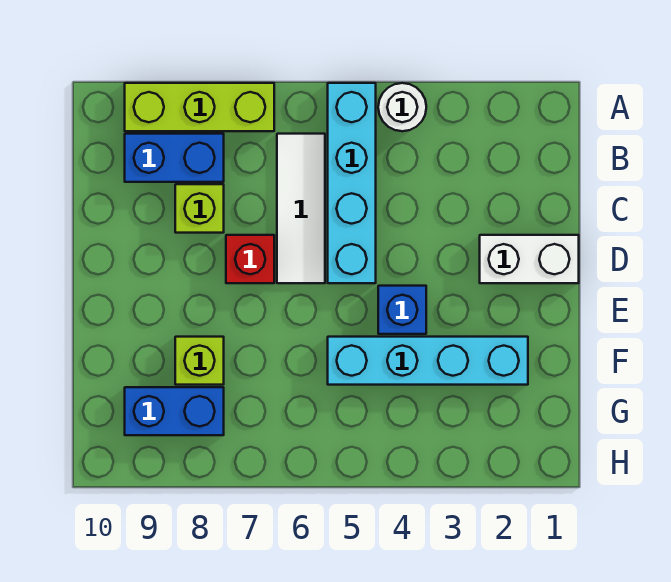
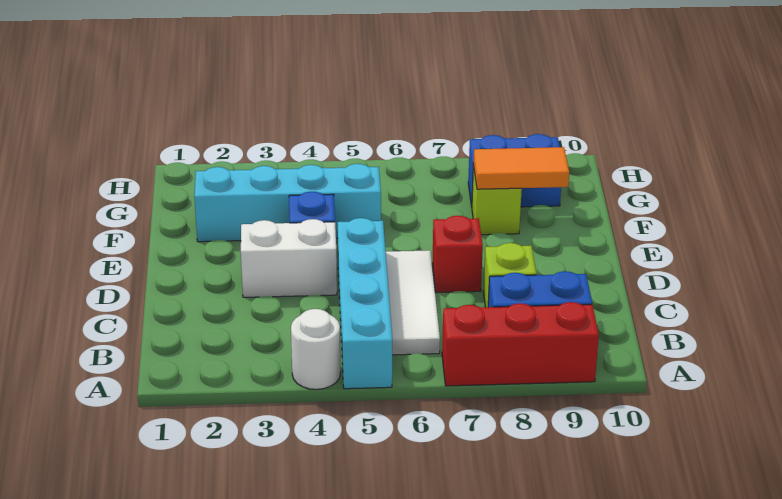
lime 1x3 brick [125,83,274,131] -> red 1x3 brick [442,302,599,386]
white 1x2 brick [480,235,579,283] -> white 1x2 brick moved to [241,219,337,297]
none -> orange 1x2 tile [473,147,569,189]

